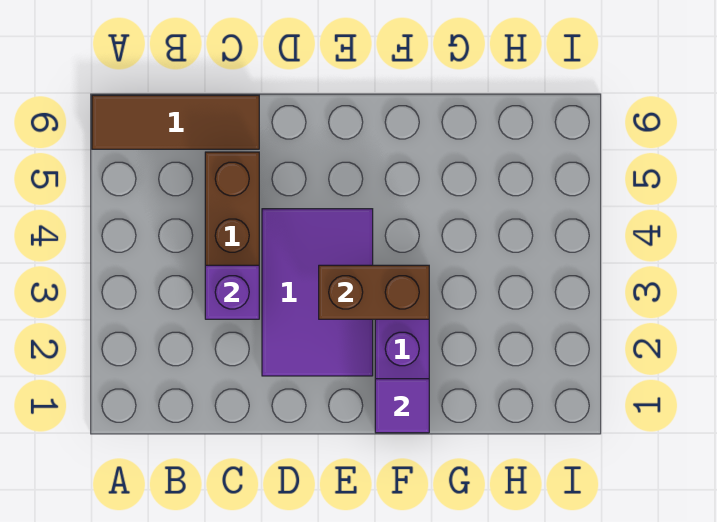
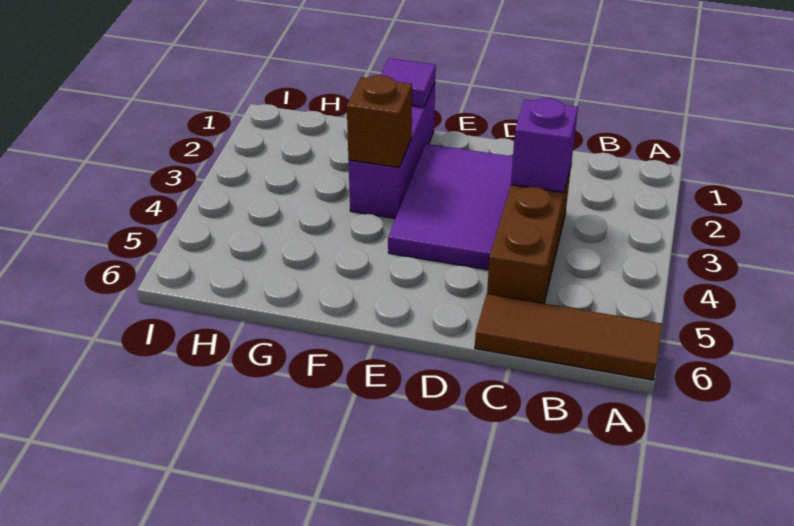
brown 1x2 brick [319,265,429,319] -> brown 1x1 brick [347,75,412,168]

